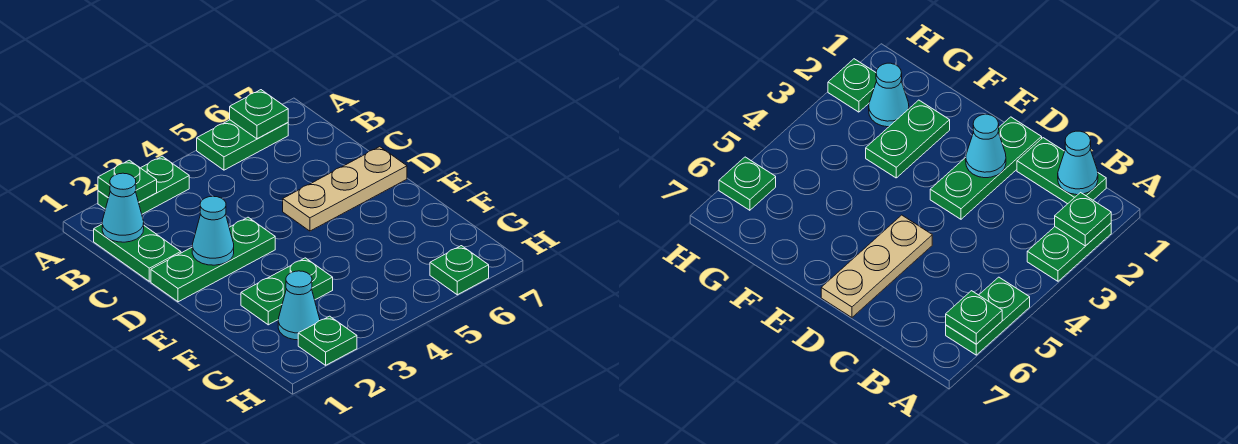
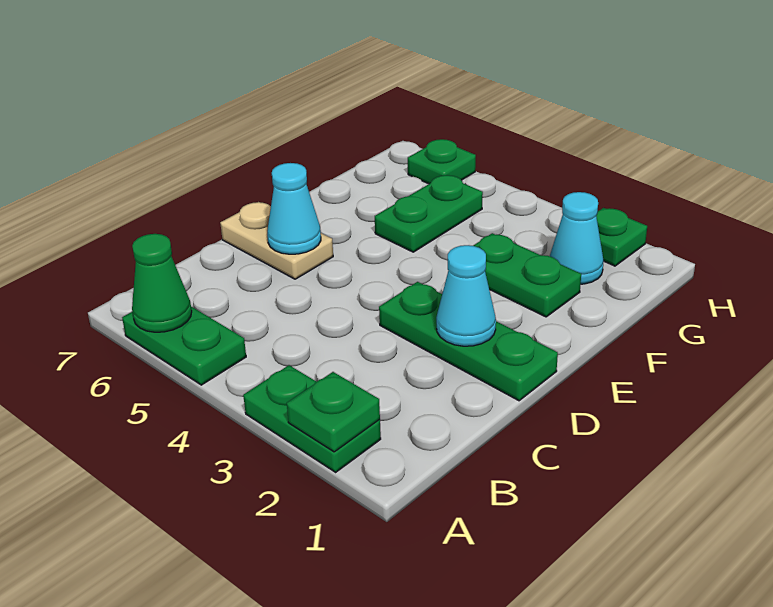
green 1x1 plate [230,90,288,139] -> green 1x1 cone [132,234,192,332]
green 1x2 plate [94,224,181,281] -> green 1x2 plate moved to [375,175,483,252]
cyan 1x1 cone [102,173,144,242] -> cyan 1x1 cone moved to [267,163,321,254]
tan 1x3 plate [283,147,407,231] -> tan 1x2 plate [220,202,333,279]

